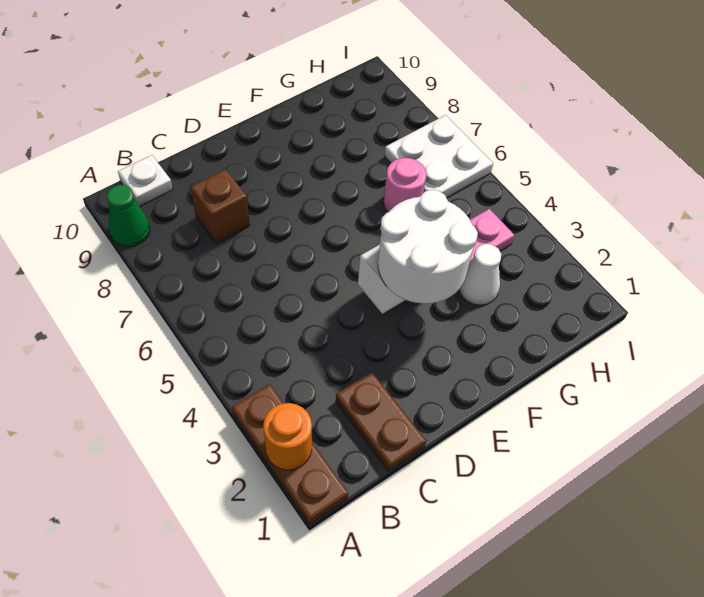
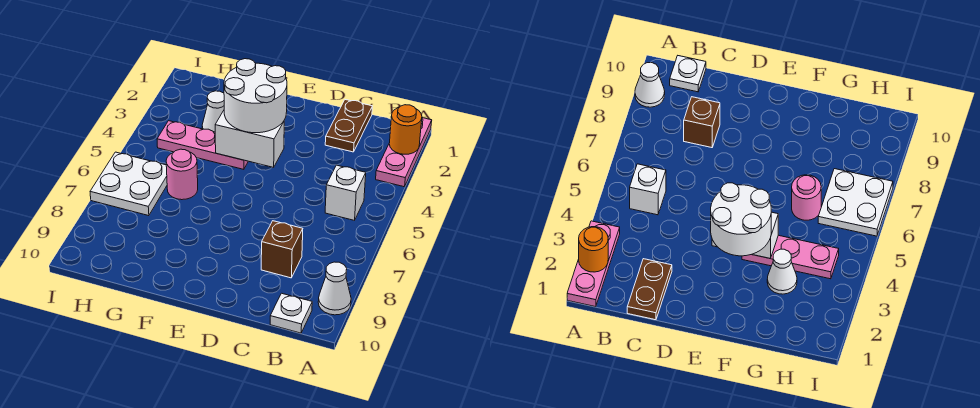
brown 1x3 plate [232,384,348,524] -> pink 1x3 plate [376,118,432,187]
green 1x1 cone [107,185,150,247] -> white 1x1 cone [318,262,351,315]
none -> white 1x1 brick [325,165,366,220]

